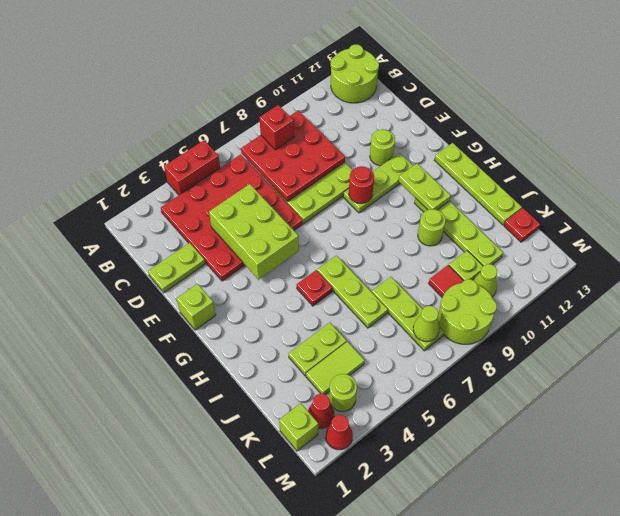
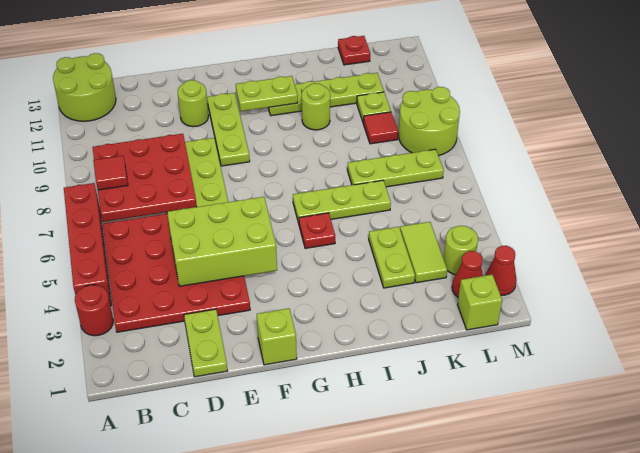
red 1x2 brick [164,140,220,195] -> red 1x4 brick [64,183,112,306]
red 1x1 brick [259,105,294,150] -> red 1x1 tile [93,156,128,190]
red 1x1 round brick [349,166,374,204] -> red 1x1 round brick moved to [75,285,113,336]
lime 1x4 plate [435,143,522,225] -> none
lime 1x1 cone [413,306,440,342] -> none
lime 1x1 cone [473,264,497,297] -> none

